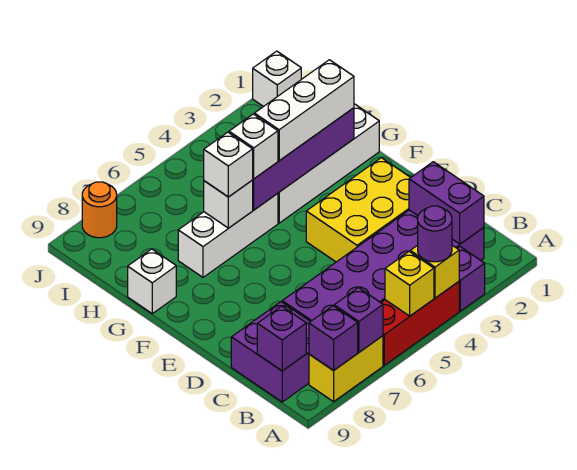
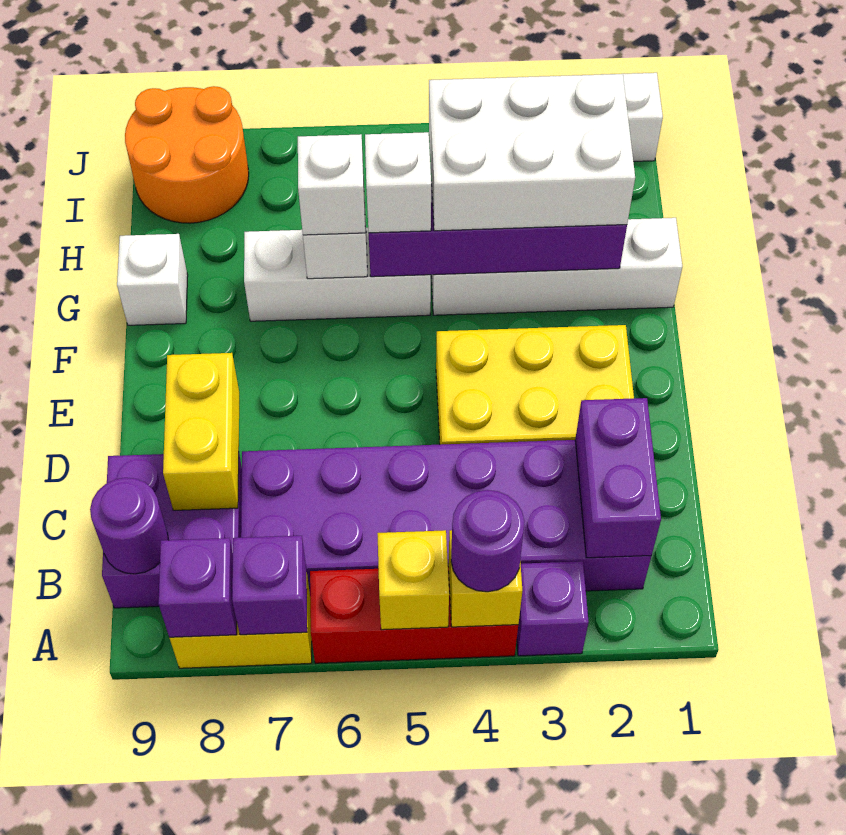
purple 1x1 brick [257,306,306,371] -> purple 1x1 round brick [90,478,168,574]
none -> yellow 1x2 brick [163,353,239,510]
white 1x3 brick [254,60,354,161] -> white 2x3 brick [429,74,635,231]
orange 1x1 round brick [82,182,117,238] -> orange 2x2 round brick [125,86,249,223]

